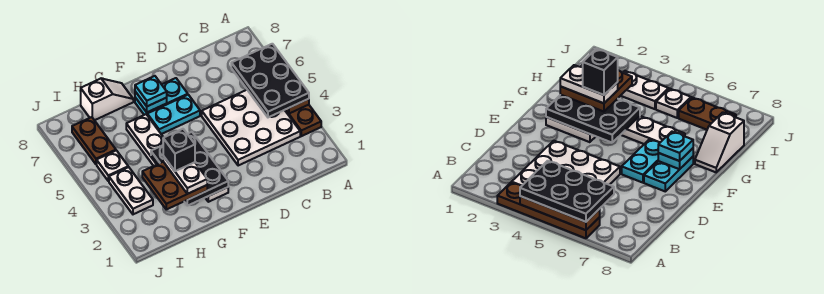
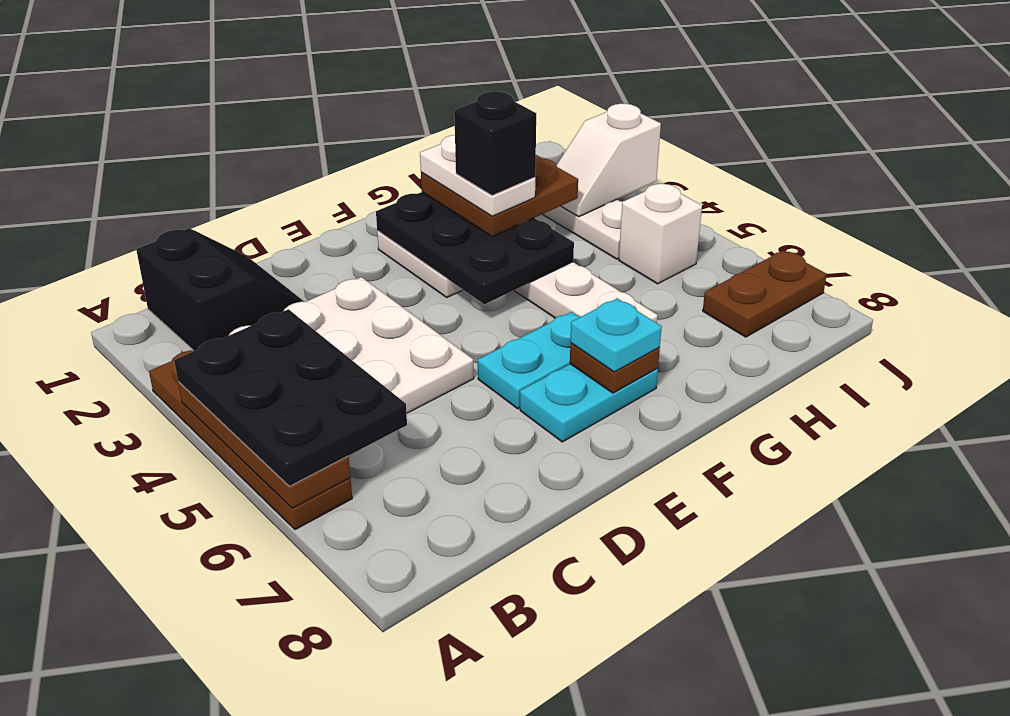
none -> black 2x2 slope [136,228,304,350]
cyan 1x1 plate [135,92,167,112] -> brown 1x1 plate [570,343,660,393]
white 1x2 slope [81,79,133,120] -> white 1x2 slope moved to [557,104,661,217]
white 1x1 plate [97,151,128,181] -> white 1x1 brick [619,184,702,284]
brown 1x2 plate [72,117,116,164] -> brown 1x2 plate turned to [703,250,827,337]

